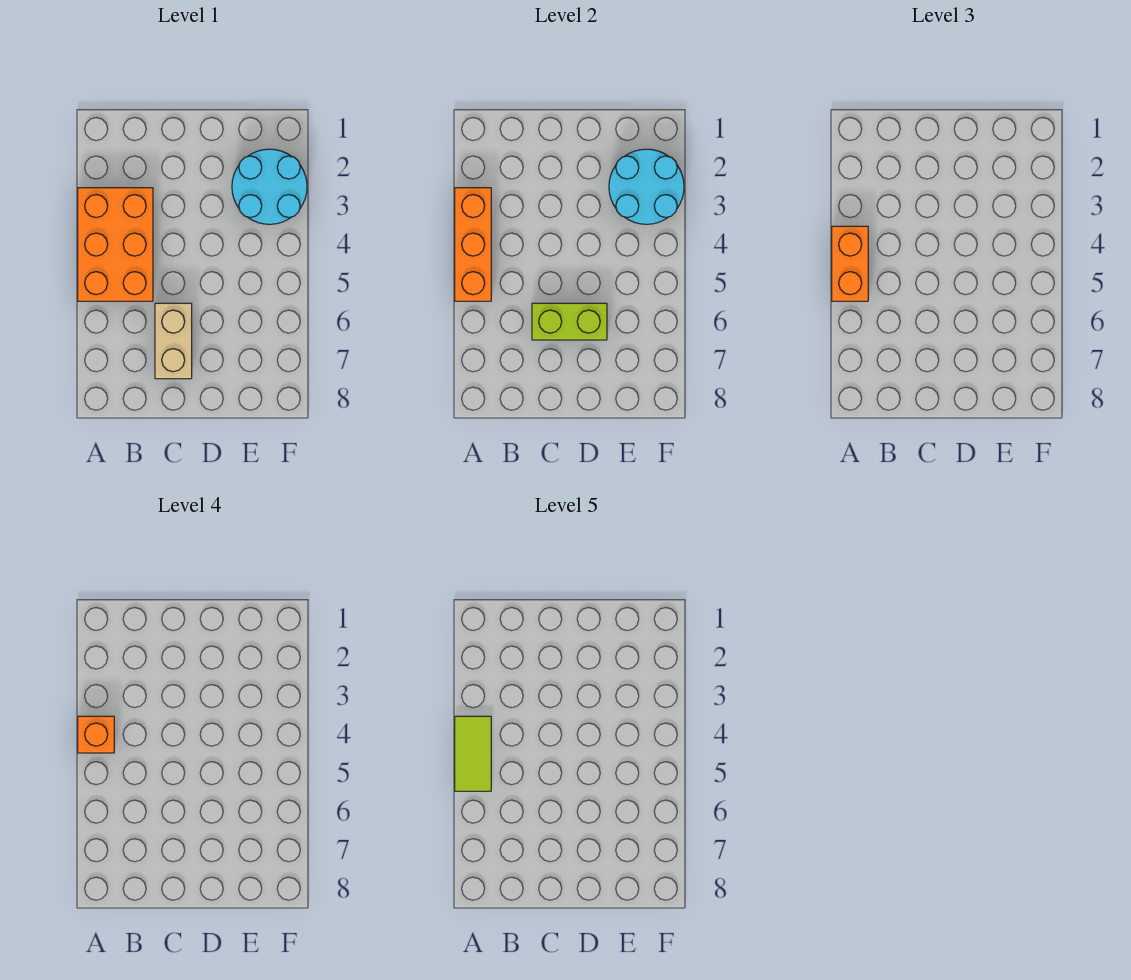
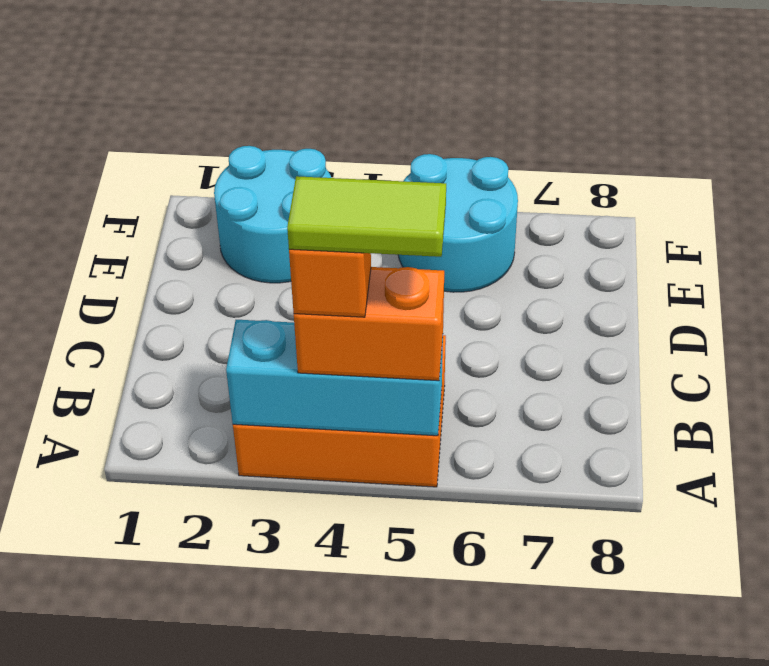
orange 1x3 brick [455,188,491,301] -> cyan 1x3 brick [226,320,443,436]
tan 1x2 brick [155,303,192,379] -> none
lime 1x2 brick [532,303,607,340] -> none
cyan 2x2 round brick [609,149,684,224] -> cyan 2x2 round brick moved to [398,154,518,292]

